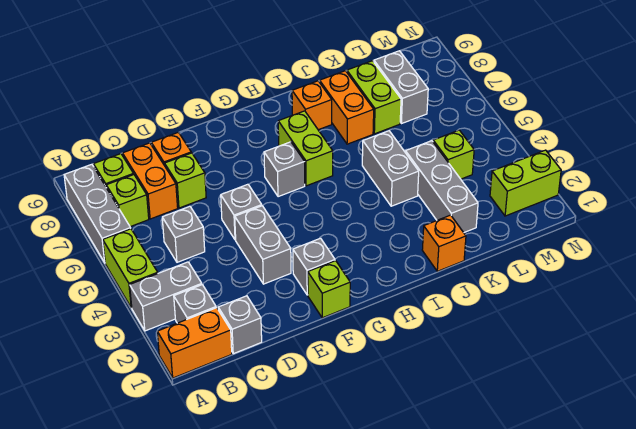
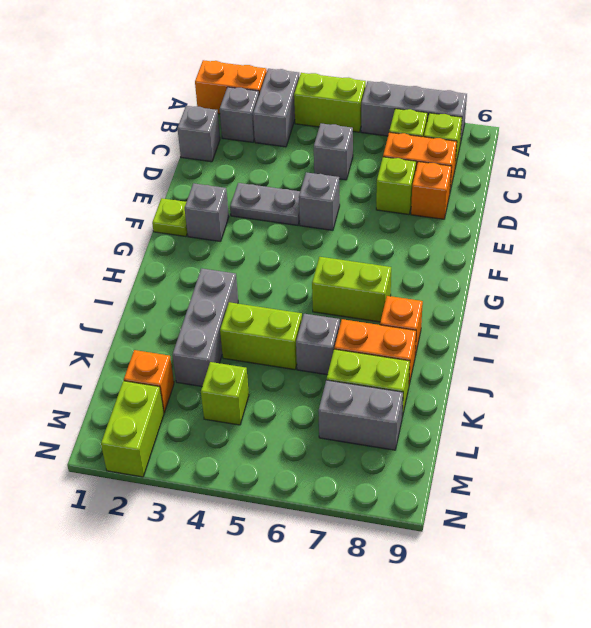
orange 1x2 brick [157,308,232,378] -> orange 1x2 brick turned to [195,60,267,114]
grey 1x2 brick [235,206,291,284] -> grey 1x2 plate [230,183,300,225]
lime 1x1 brick [308,261,350,318] -> lime 1x1 plate [152,198,187,237]
grey 1x1 brick [264,142,305,197] -> grey 1x1 brick moved to [296,314,340,375]
orange 1x1 brick [422,215,466,271] -> orange 1x1 brick moved to [124,350,174,412]
grey 1x2 brick [362,131,419,206] -> lime 1x2 brick [220,302,302,370]
grey 1x3 brick [406,141,478,233] -> grey 1x3 brick turned to [172,268,238,386]

